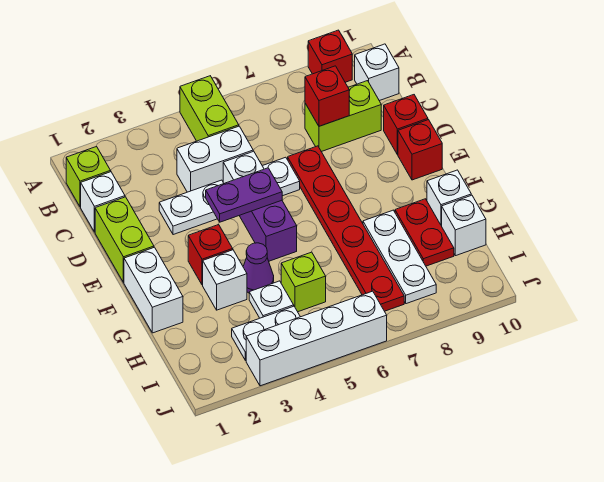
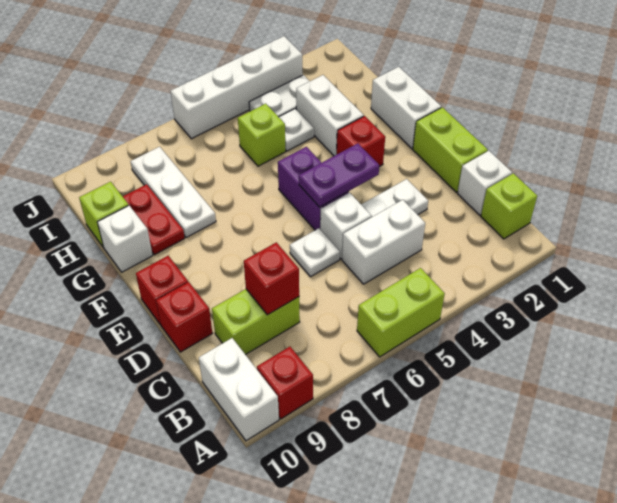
lime 1x2 brick [180,76,239,141] -> lime 1x2 brick turned to [357,268,445,357]
white 1x1 brick [355,44,399,101] -> white 1x2 brick [199,338,279,441]
red 1x6 plate [288,146,404,311] -> none
white 1x1 brick [203,250,247,310] -> white 1x2 brick [296,75,364,156]
purple 1x1 cone [243,243,274,293] -> none
white 1x1 brick [442,195,486,256] -> lime 1x1 brick [79,182,129,247]

